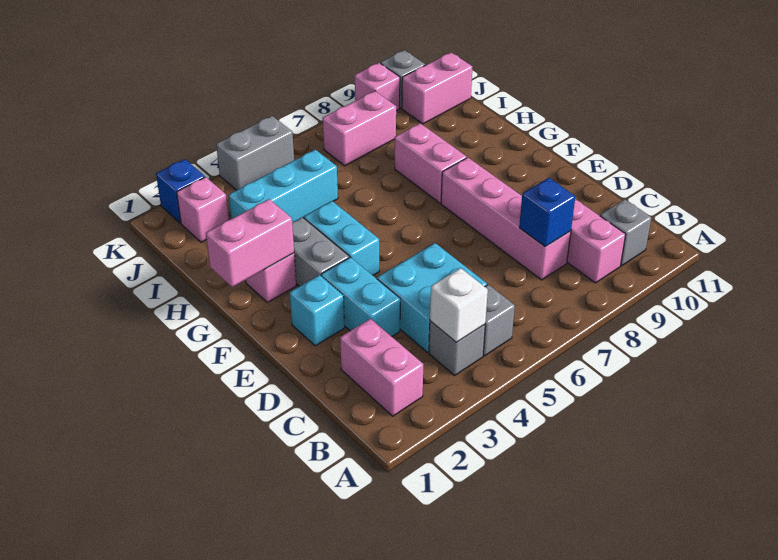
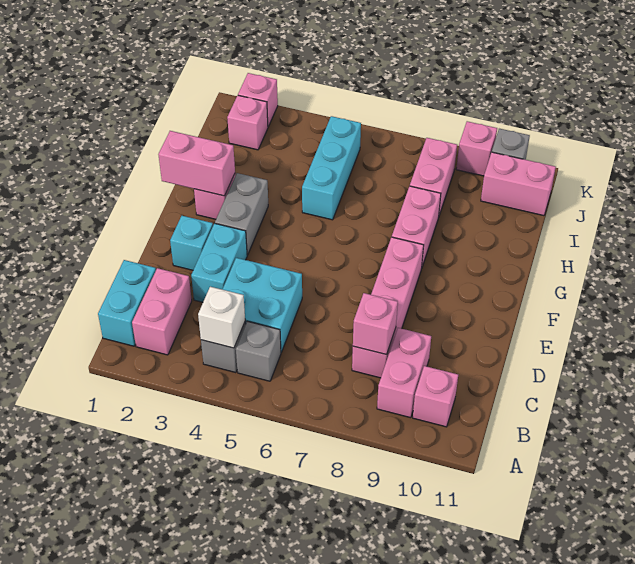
grey 1x1 brick [600,199,651,266] -> pink 1x1 brick [413,366,458,427]
blue 1x1 brick [519,178,575,247] -> pink 1x1 brick [353,293,398,355]
cyan 1x2 brick [304,201,379,275] -> cyan 1x2 brick moved to [98,260,156,346]
cyan 1x3 brick [229,150,338,222] -> cyan 1x3 brick turned to [302,116,361,220]
pink 1x2 brick [323,91,396,166] -> pink 1x2 brick turned to [410,138,457,215]
blue 1x1 brick [156,159,205,223] -> pink 1x1 brick [238,73,278,127]
grey 1x2 brick [216,116,294,190] -> none

